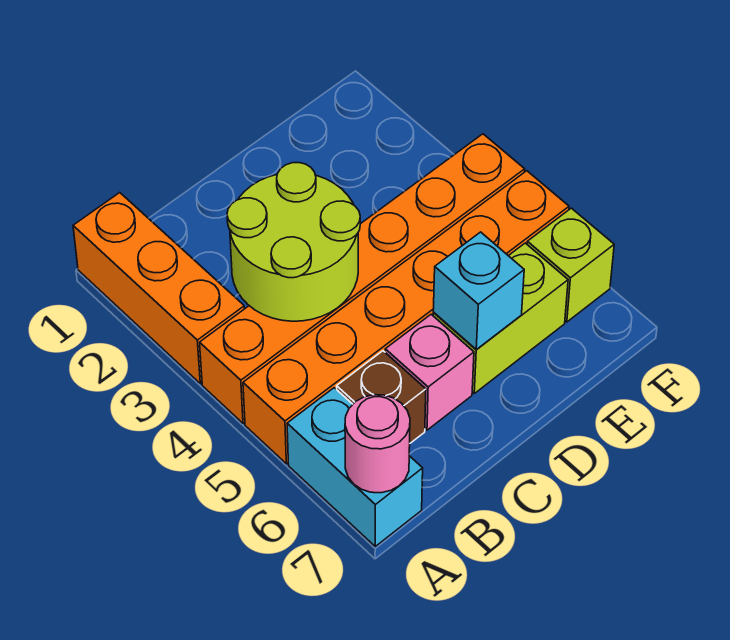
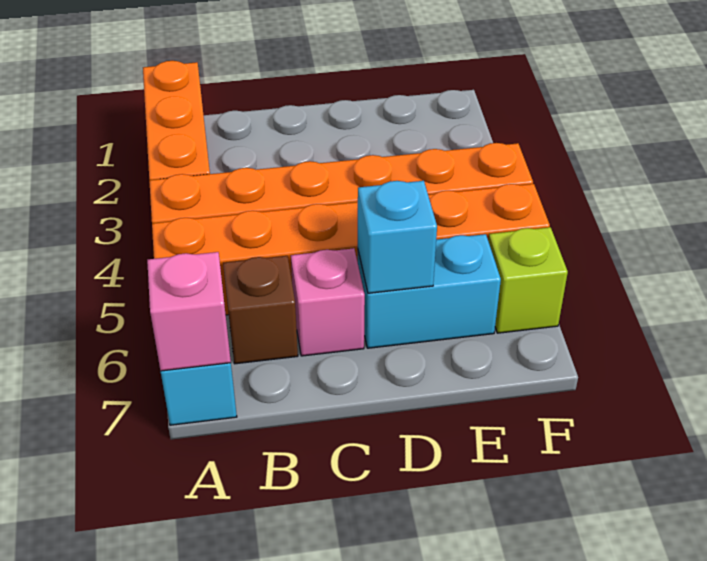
pink 1x1 round brick [345,395,410,493] -> pink 1x1 brick [147,252,231,371]
lime 2x2 round brick [227,163,360,321] -> none
lime 1x2 brick [433,243,568,393] -> cyan 1x2 brick [358,234,501,348]

